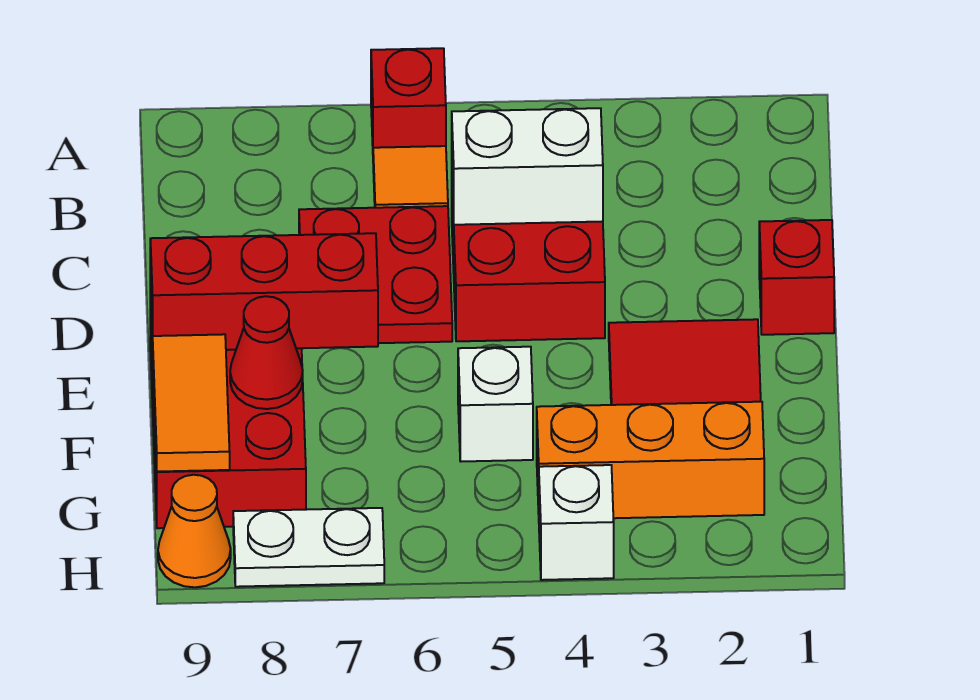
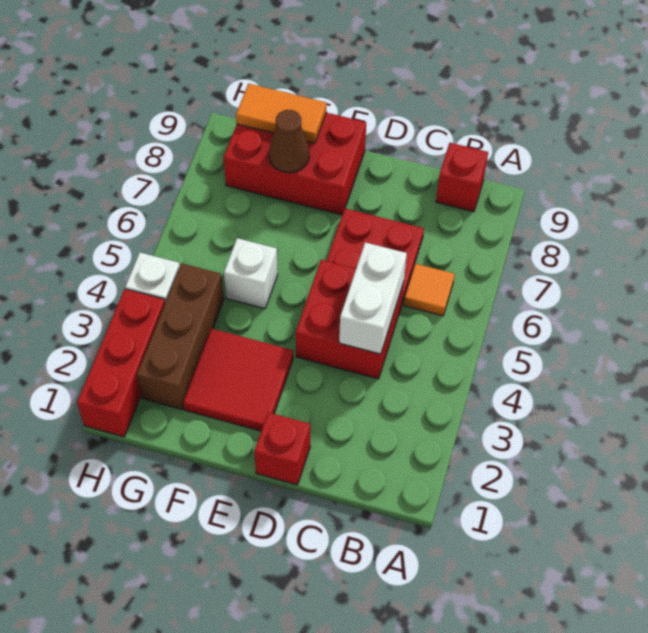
red 1x1 brick [371,48,446,148] -> red 1x1 brick moved to [436,143,488,212]
red 1x3 brick [150,233,378,351] -> red 1x3 brick moved to [77,289,165,437]
red 1x1 cone [230,296,303,409] -> brown 1x1 cone [269,110,309,173]
orange 1x3 brick [537,402,764,518] -> brown 1x3 brick [137,263,224,409]
white 1x2 plate [233,508,384,587] -> none
orange 1x1 cone [158,475,231,587] -> none

